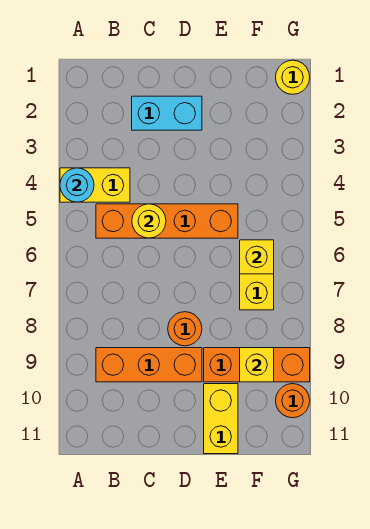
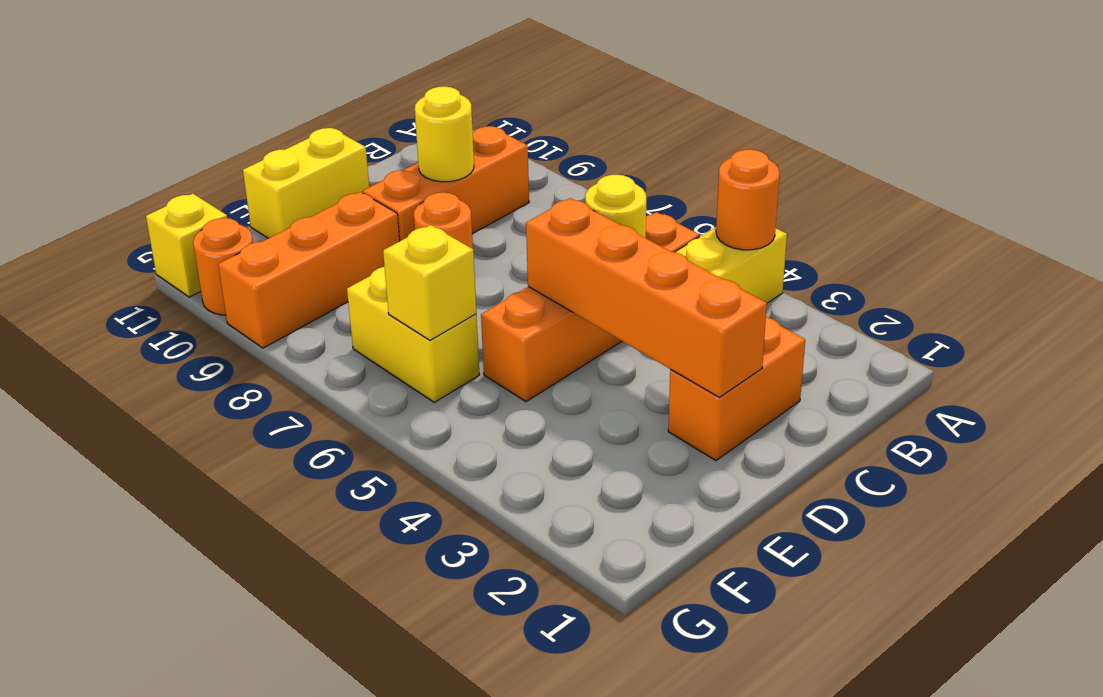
cyan 1x1 round brick [60,168,94,202] -> orange 1x1 round brick [716,149,779,250]
cyan 1x2 brick [132,96,202,130] -> orange 1x2 brick [668,317,805,460]
none -> orange 1x4 brick [526,198,767,397]
yellow 1x2 brick [204,384,238,454] -> yellow 1x2 brick turned to [243,128,369,238]
yellow 1x1 brick [240,348,274,382] -> yellow 1x1 brick moved to [146,194,227,297]
yellow 1x1 round brick [276,60,310,94] -> yellow 1x1 round brick moved to [415,86,474,182]

